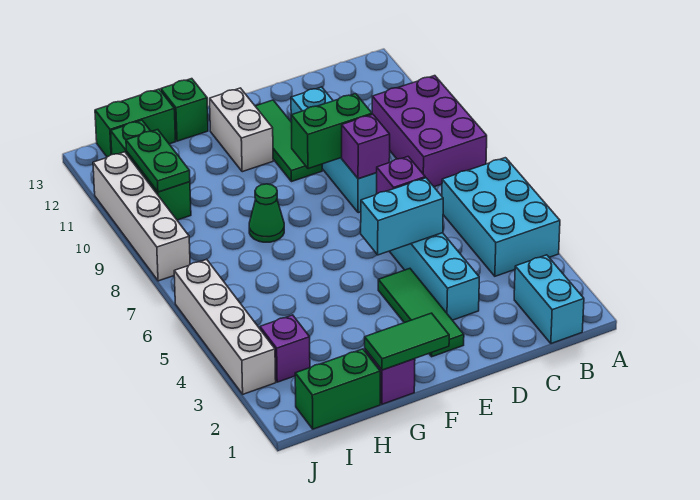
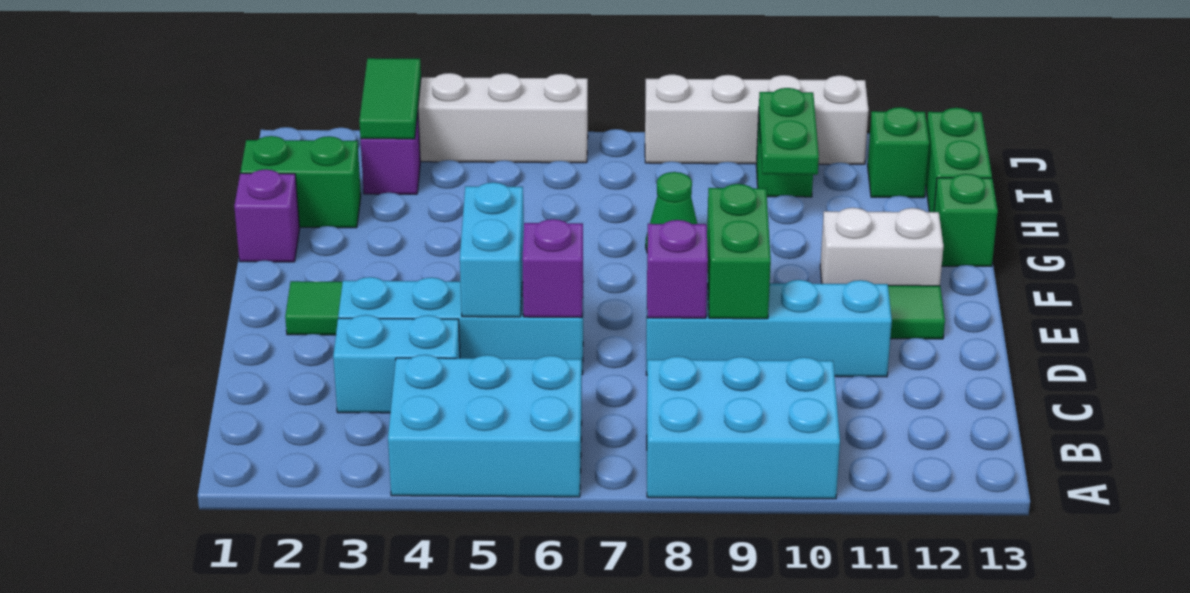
purple 2x3 brick [372,76,487,187] -> cyan 2x3 brick [647,356,840,499]
cyan 1x2 brick [514,255,584,344] -> cyan 1x2 brick moved to [333,315,460,413]
green 1x2 tile [365,313,449,370] -> green 1x2 tile moved to [359,58,421,139]
green 1x2 brick [295,349,380,429] -> green 1x2 brick turned to [241,136,361,228]
green 1x2 plate [126,130,190,192] -> green 1x2 plate turned to [759,88,819,175]

